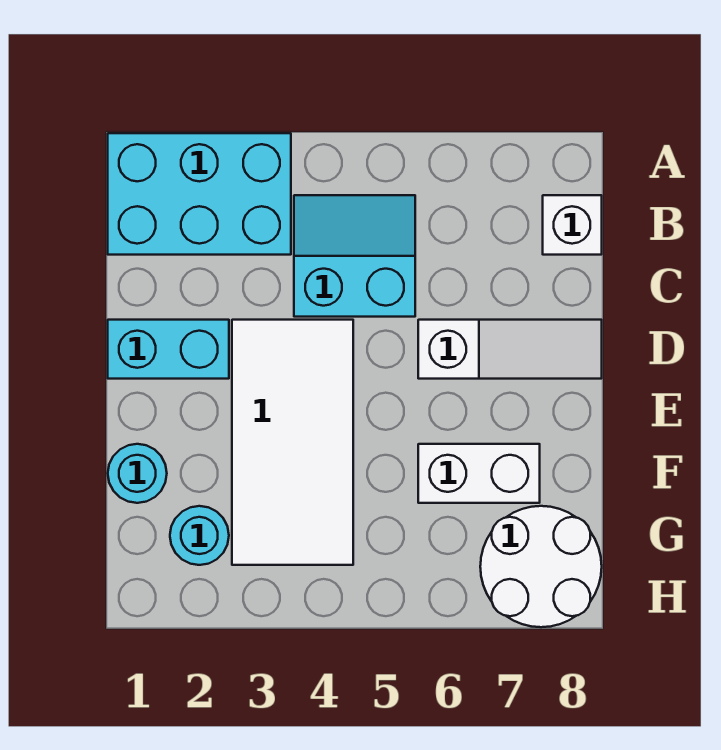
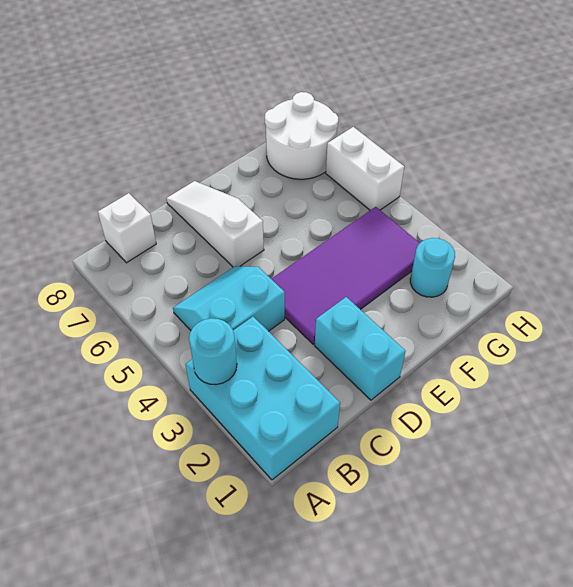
cyan 2x2 slope [294,195,415,317] -> cyan 2x2 slope turned to [173,266,285,331]
white 2x4 tile [232,320,353,565] -> purple 2x4 tile [272,207,420,344]
cyan 1x1 round brick [108,444,167,503] -> cyan 1x1 round brick moved to [189,318,237,385]
white 1x2 brick [418,444,540,503] -> white 1x2 brick moved to [326,127,404,210]

